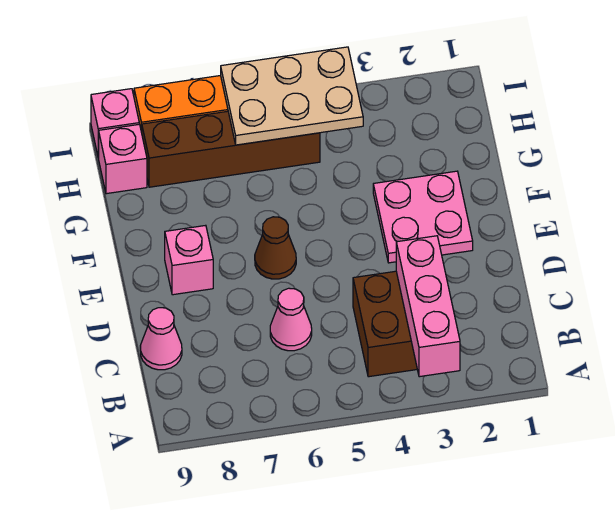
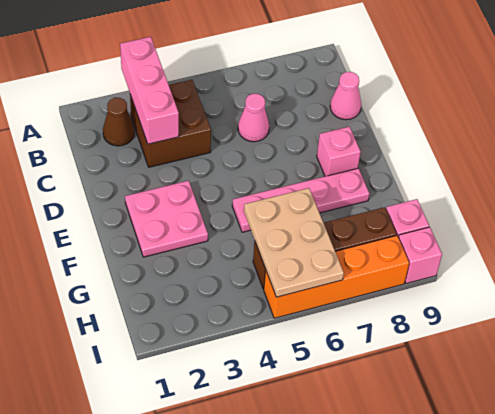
brown 1x1 cone [255,217,296,279] -> brown 1x1 cone moved to [103,98,134,146]
none -> pink 1x4 plate [232,168,369,232]
tan 2x3 plate [221,47,363,145] -> tan 2x3 plate turned to [244,188,344,297]

